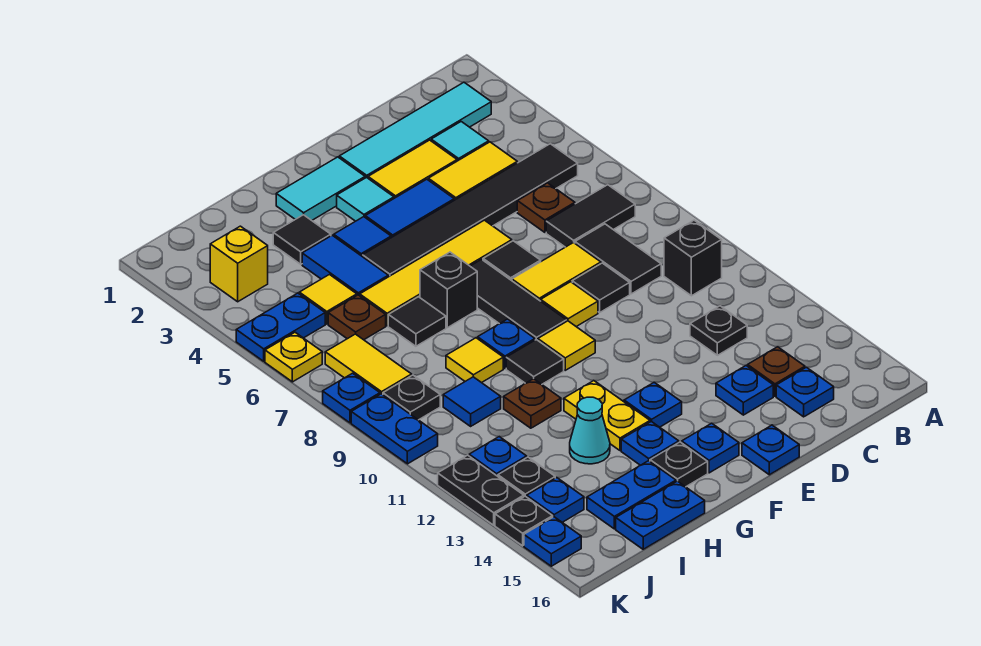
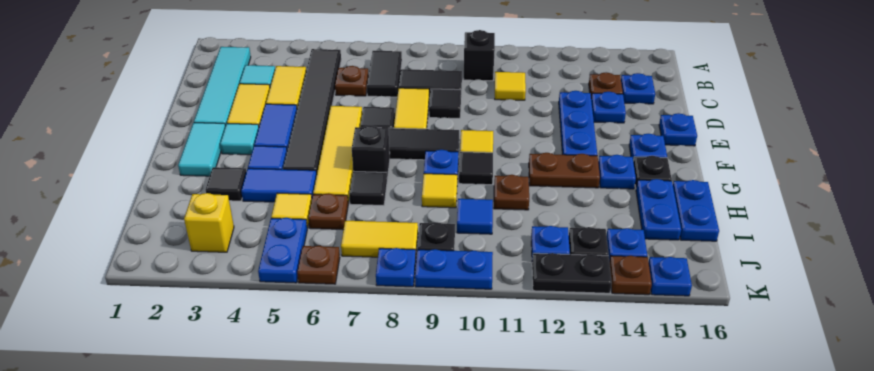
black 1x1 plate [690,306,747,355] -> none
yellow 1x1 tile [541,282,598,327] -> yellow 1x1 tile moved to [495,72,526,100]
blue 1x1 plate [624,382,682,427] -> blue 1x3 plate [559,91,597,156]
yellow 1x2 plate [564,381,650,451] -> brown 1x2 plate [529,153,600,188]
cyan 1x1 cone [570,397,610,464] -> none
yellow 1x1 plate [265,332,322,382] -> brown 1x1 plate [297,246,340,284]
black 1x1 plate [495,496,553,546] -> brown 1x1 plate [610,256,652,295]

